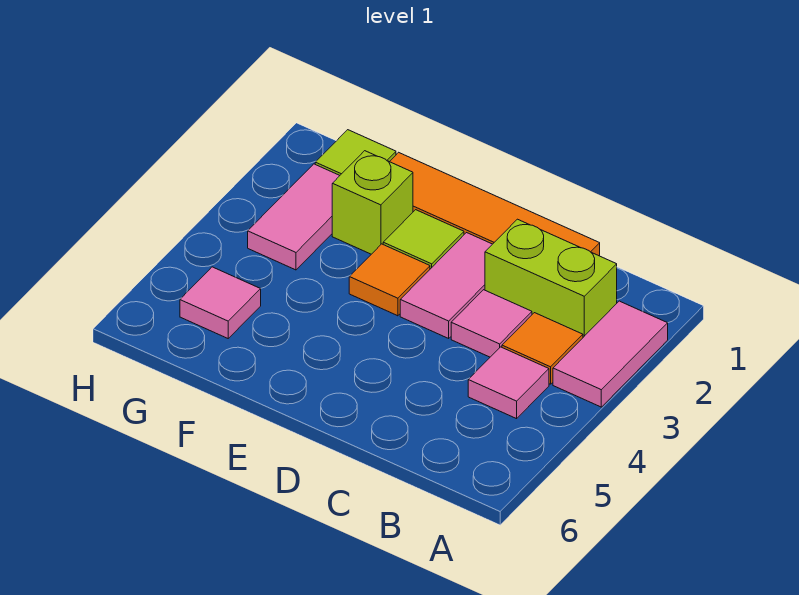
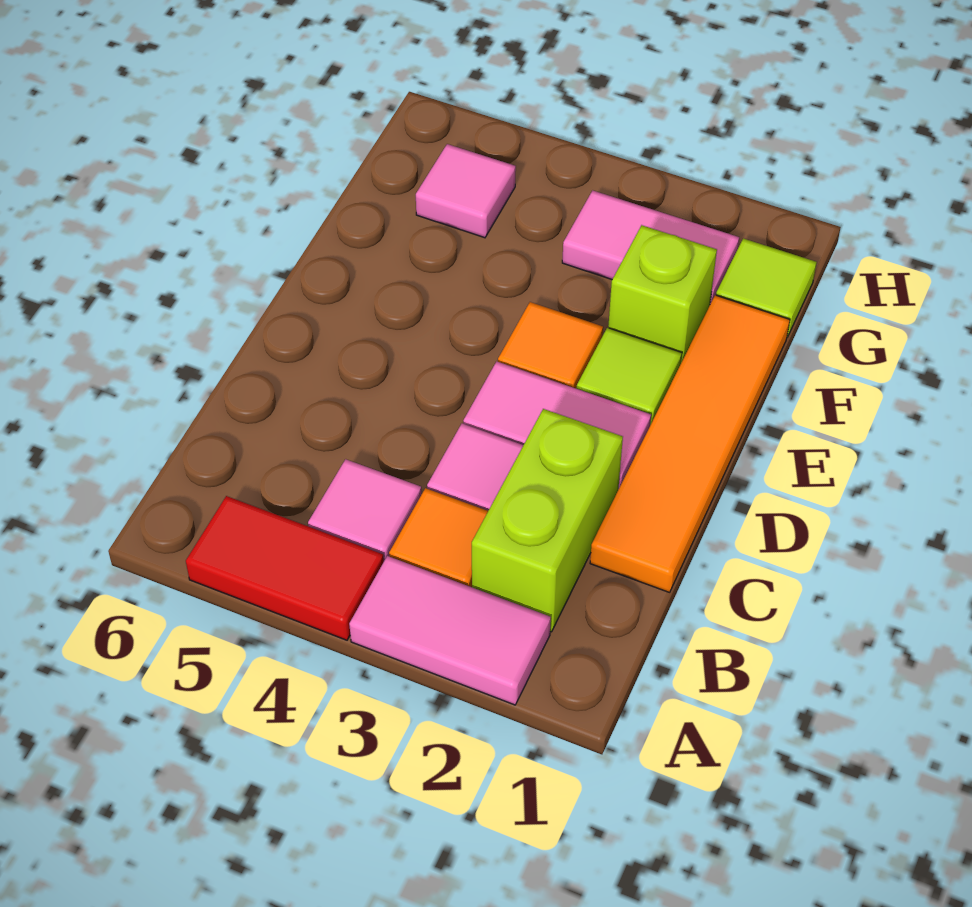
none -> red 1x2 tile [186,496,384,640]

